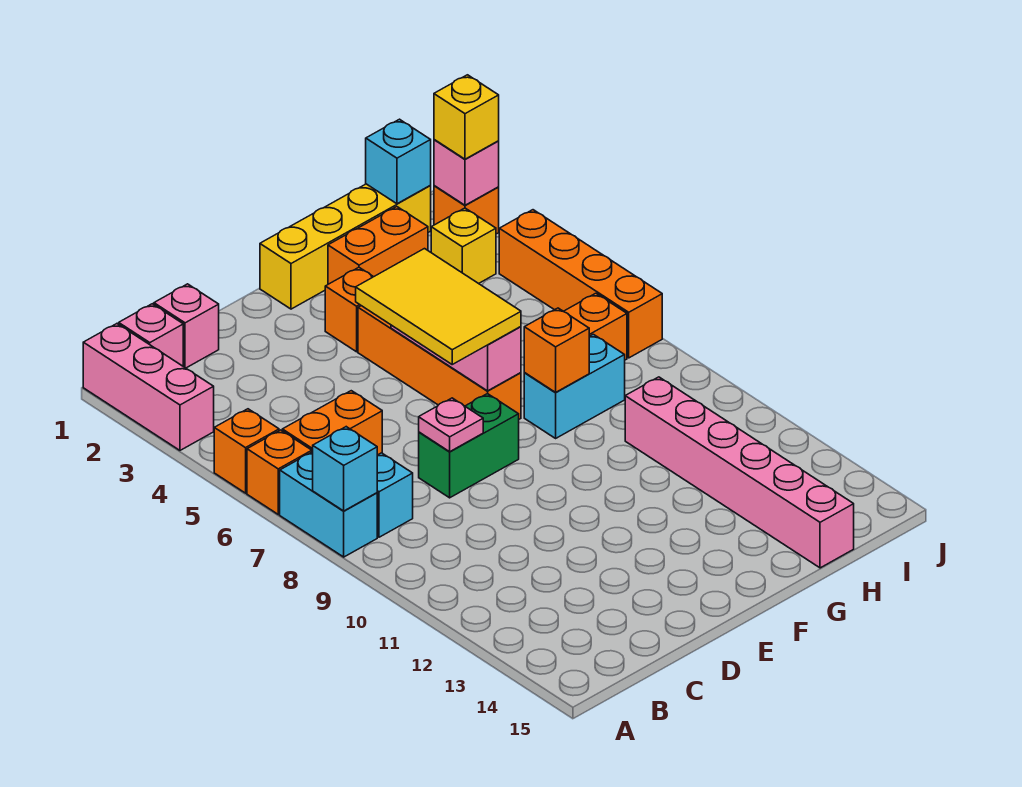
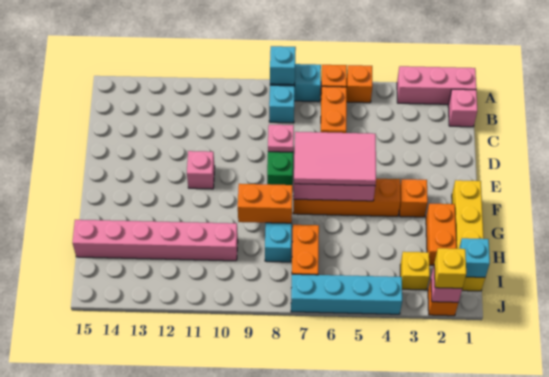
pink 1x1 brick [154,284,219,368] -> pink 1x1 brick moved to [187,151,215,189]
yellow 2x3 tile [356,249,521,364] -> pink 2x3 tile [294,132,376,186]
orange 1x1 brick [524,308,589,393] -> orange 1x2 brick [238,184,292,223]
orange 1x4 brick [499,210,662,358] -> cyan 1x4 brick [291,274,402,314]

